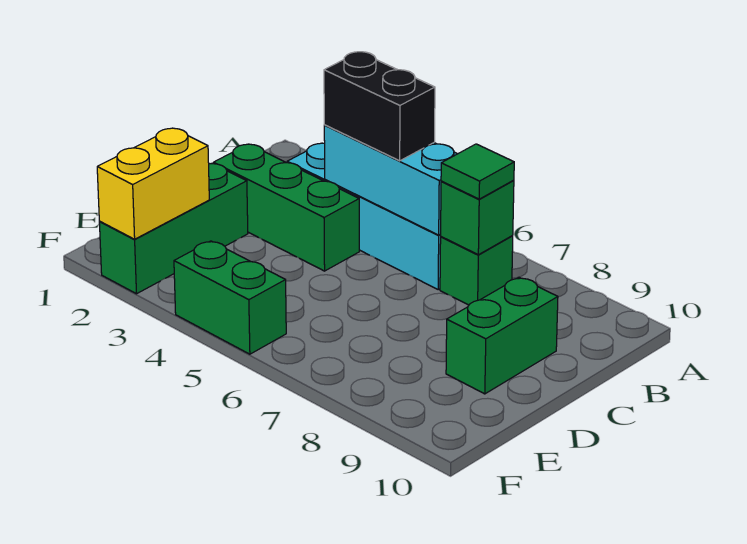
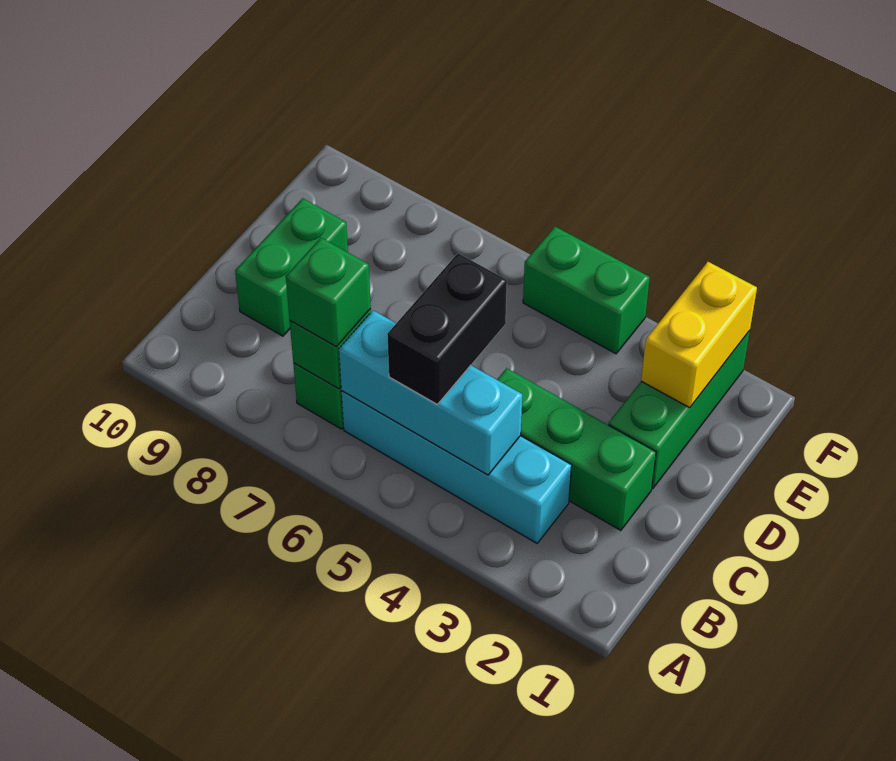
black 1x2 brick [324,52,435,161] -> black 1x2 brick turned to [387,253,507,404]
green 1x1 tile [441,144,514,199] -> green 1x1 brick [286,238,371,347]

